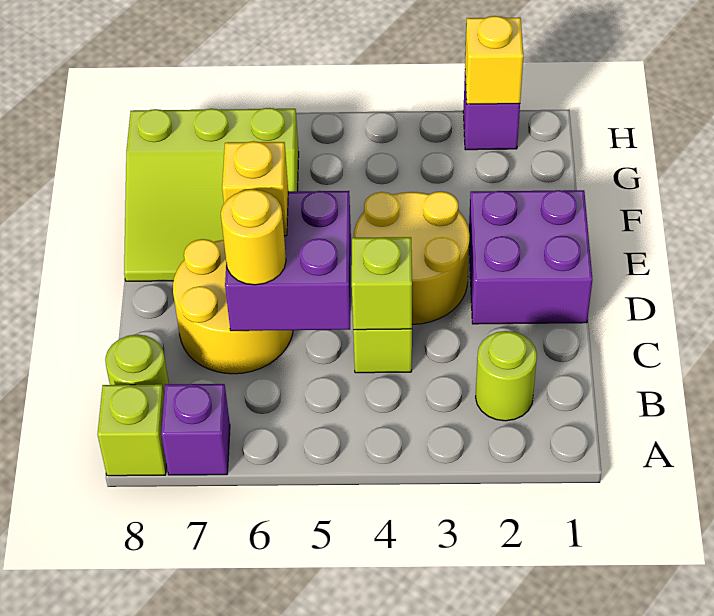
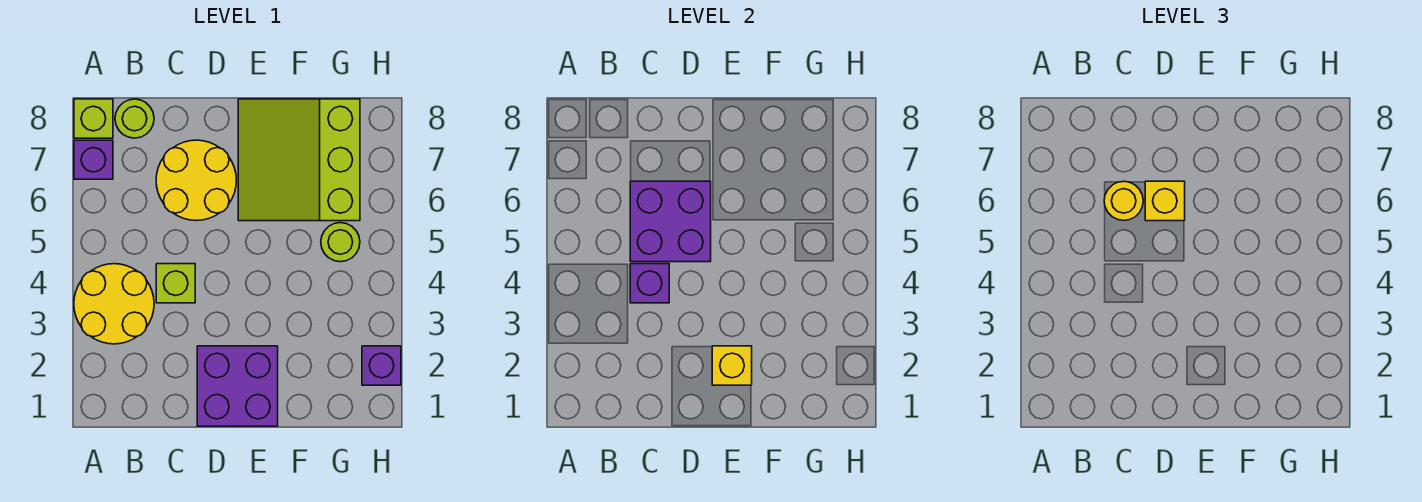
lime 1x1 round brick [476,331,537,421] -> lime 1x1 round brick moved to [321,223,360,262]
lime 1x1 brick [352,237,412,330] -> purple 1x1 brick [630,264,669,303]
yellow 2x2 round brick [354,191,470,324] -> yellow 2x2 round brick moved to [74,264,154,344]
yellow 1x1 brick [465,16,523,104] -> yellow 1x1 brick moved to [712,346,752,385]

